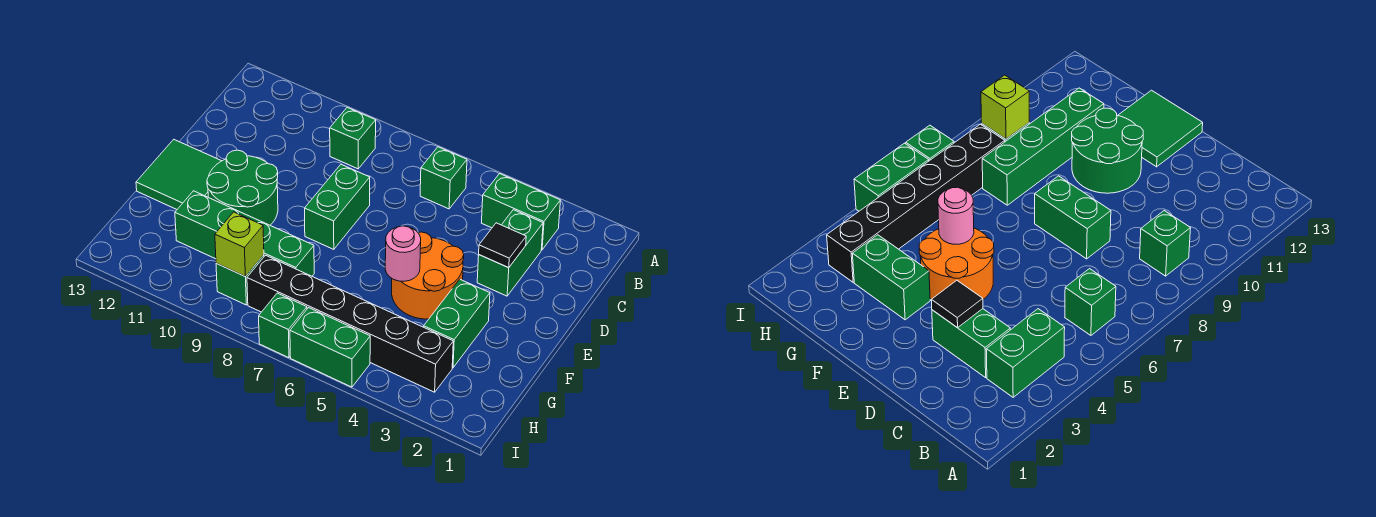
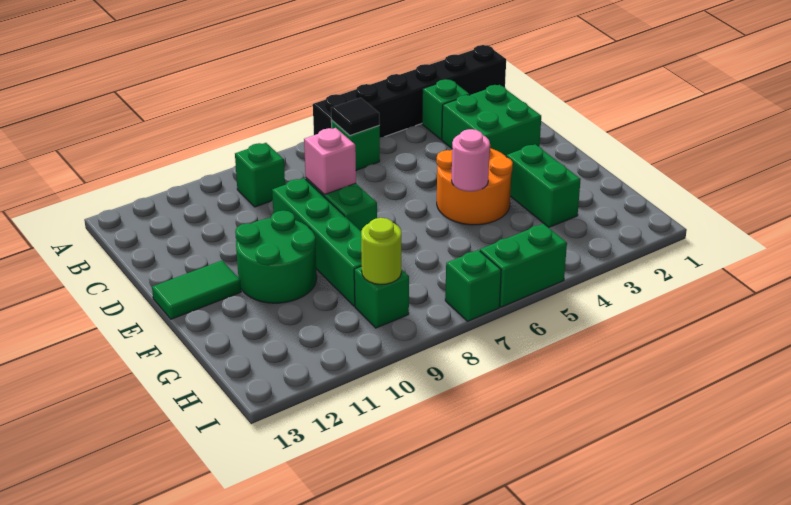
green 1x2 brick [482,174,561,250] -> green 1x1 brick [422,79,470,140]
green 1x2 brick [477,210,543,296] -> green 2x2 brick [442,85,541,156]
black 1x1 tile [479,223,526,268] -> black 1x1 tile moved to [331,98,380,136]
none -> pink 1x1 brick [304,128,356,195]
green 2x2 tile [136,139,221,209] -> green 1x2 tile [152,261,241,319]
green 1x4 brick [175,191,314,276] -> green 1x4 brick turned to [272,178,362,306]
black 1x6 brick [247,255,453,392] -> black 1x6 brick moved to [313,45,506,137]
lime 1x1 brick [215,212,264,276] -> lime 1x1 round brick [361,218,401,284]

